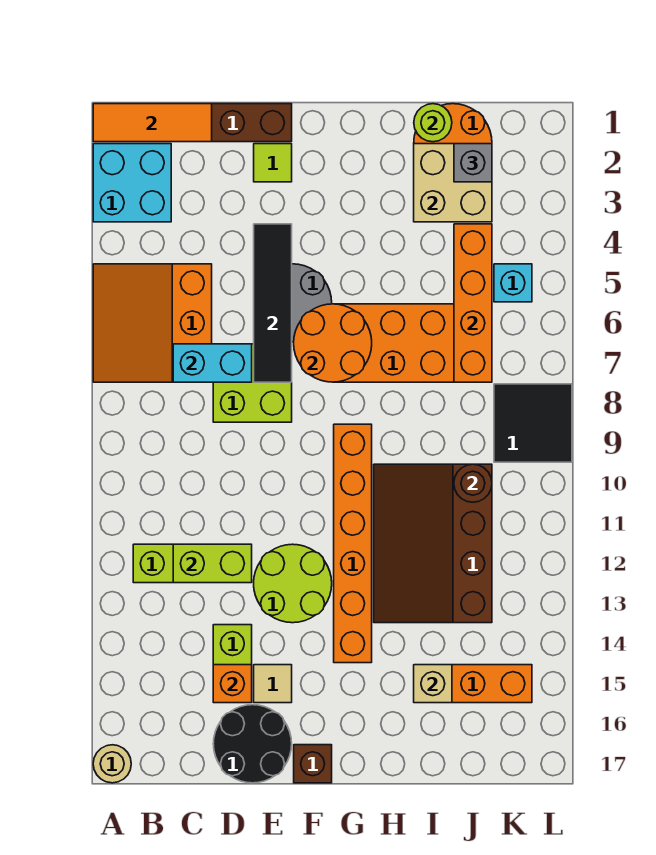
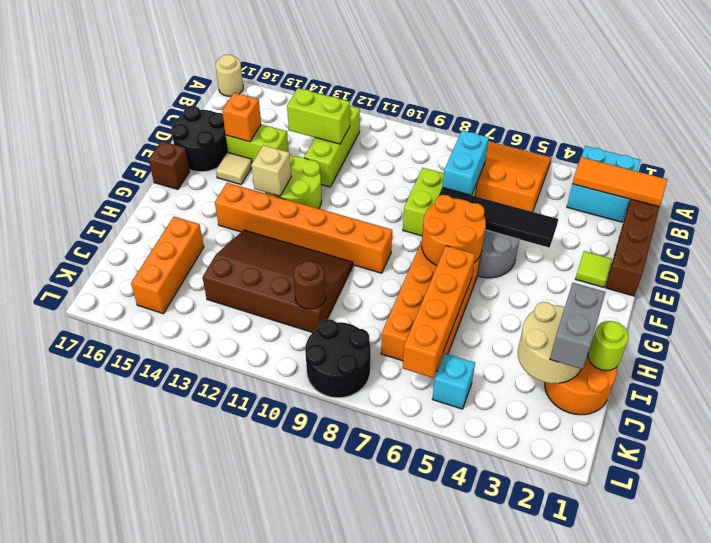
orange 1x3 tile [93,104,212,142] -> orange 1x3 tile turned to [573,157,667,207]
lime 1x2 brick [173,544,252,583] -> lime 1x2 brick turned to [287,88,350,144]
tan 2x2 brick [414,144,492,222] -> tan 2x2 round brick [518,302,581,383]
tan 1x1 brick [414,665,452,703] -> tan 1x1 brick moved to [252,145,291,196]
grey 1x1 brick [454,144,492,182] -> grey 1x2 brick [550,283,605,369]
orange 1x4 brick [454,224,492,382] -> orange 1x4 brick turned to [402,246,475,378]
black 2x2 tile [494,384,572,462] -> black 2x2 round brick [305,319,371,398]

